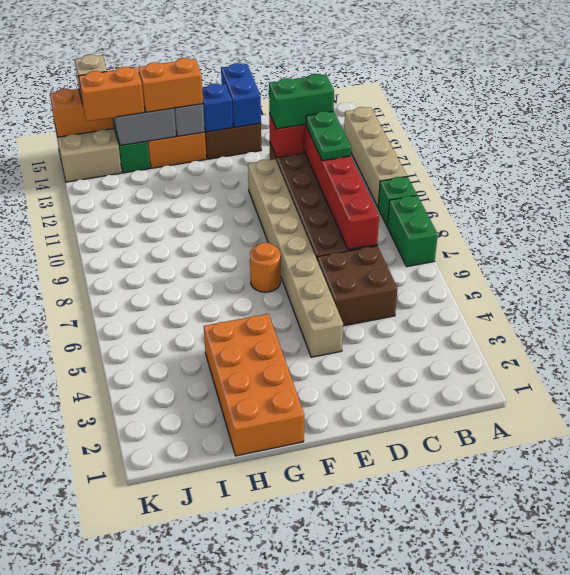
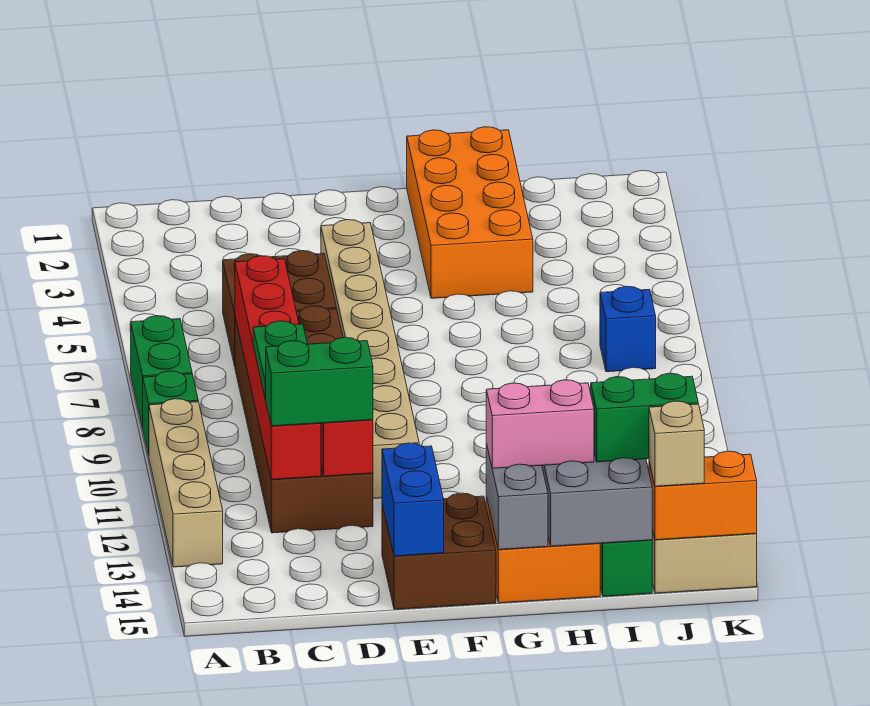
orange 1x1 round brick [250,243,281,292] -> none
blue 1x1 brick [202,84,233,132] -> blue 1x1 brick moved to [600,286,656,372]
orange 1x2 brick [138,58,203,112] -> pink 1x2 brick [486,380,594,468]
orange 1x2 brick [79,67,145,121] -> green 1x2 brick [591,373,698,462]

